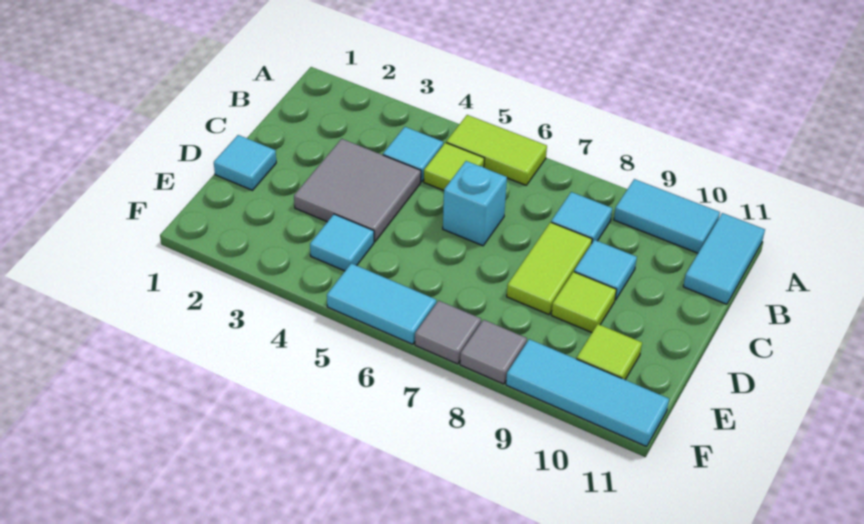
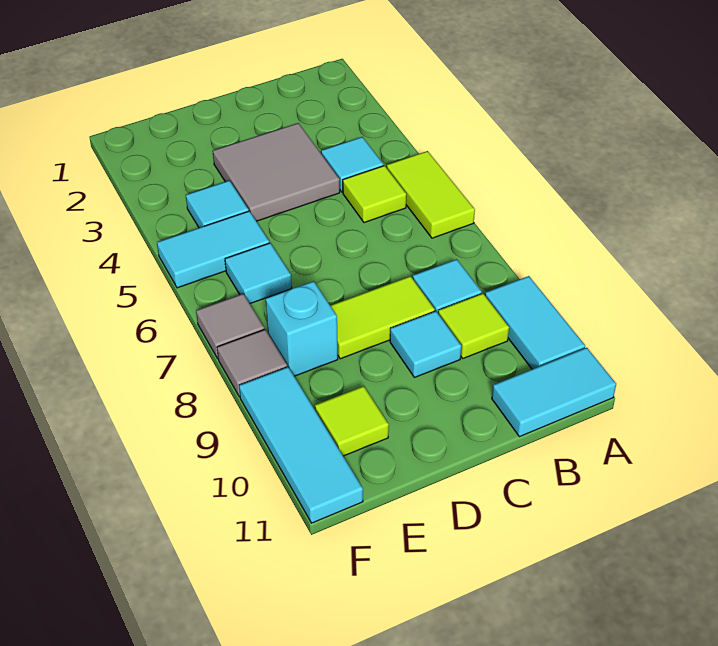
cyan 1x1 brick [443,161,507,246] -> cyan 1x1 brick moved to [266,281,338,376]
cyan 1x1 tile [214,135,276,190] -> cyan 1x1 tile moved to [225,243,292,303]
lime 1x1 tile [551,272,616,333] -> lime 1x1 tile moved to [438,293,509,358]
cyan 1x2 tile [327,263,436,344] -> cyan 1x2 tile turned to [157,211,269,288]

